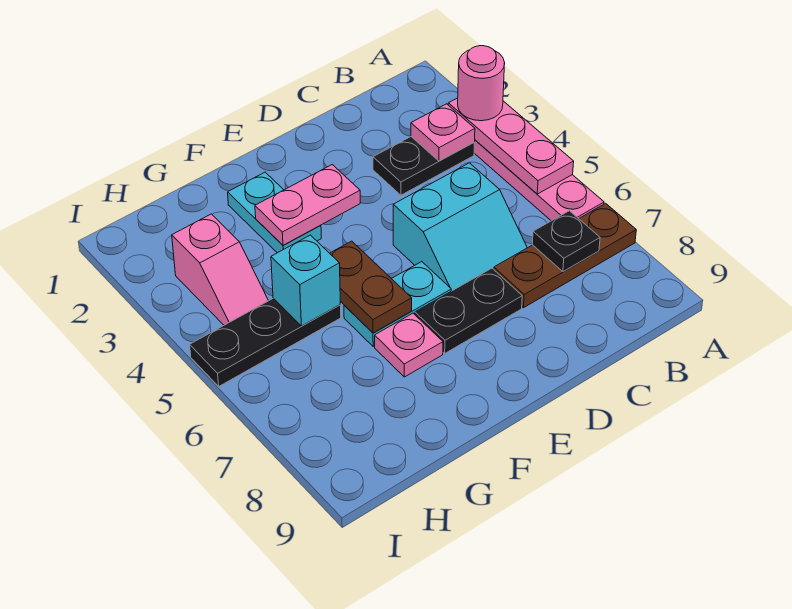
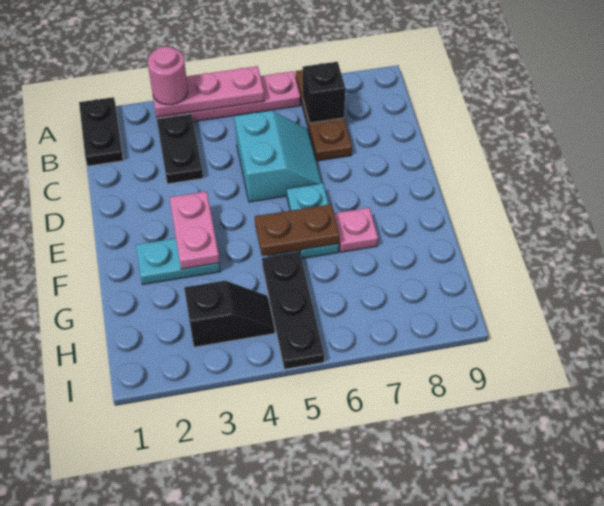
pink 1x1 plate [411,104,475,161] -> none
black 1x1 plate [532,211,600,272] -> black 1x1 brick [303,62,345,123]
black 1x2 plate [415,268,522,353] -> black 1x2 plate moved to [79,97,123,166]
cyan 1x1 brick [271,235,340,326] -> none
pink 1x2 slope [172,214,268,325] -> black 1x2 slope [184,281,275,347]

